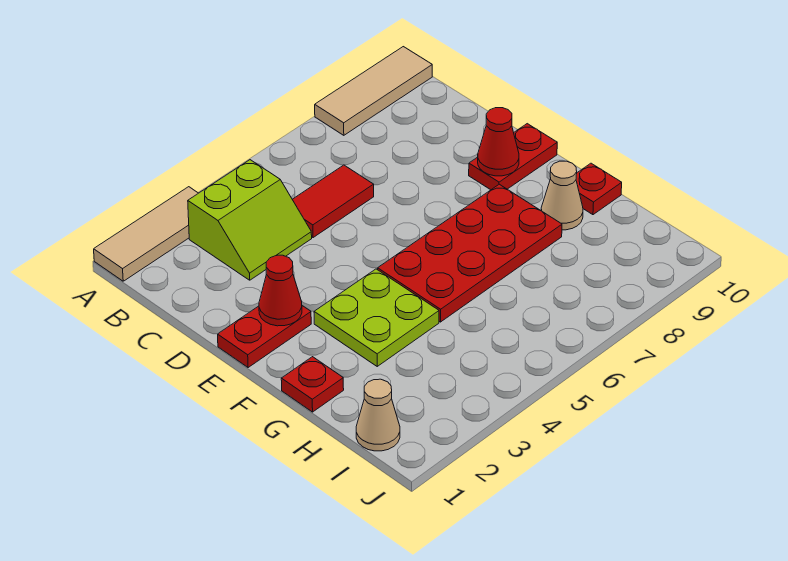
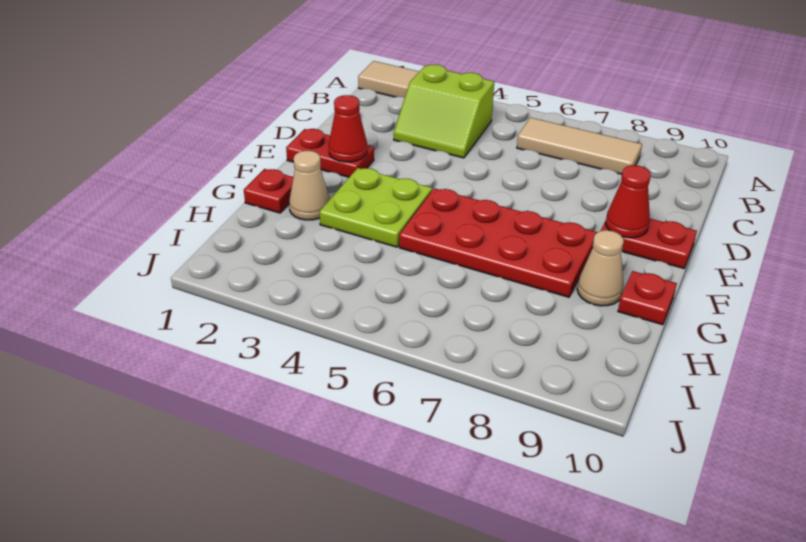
tan 1x3 tile [315,47,432,135] -> tan 1x3 tile moved to [517,118,642,174]
red 1x2 tile [292,165,374,238] -> none
tan 1x1 cone [356,379,400,451] -> tan 1x1 cone moved to [289,151,330,220]

